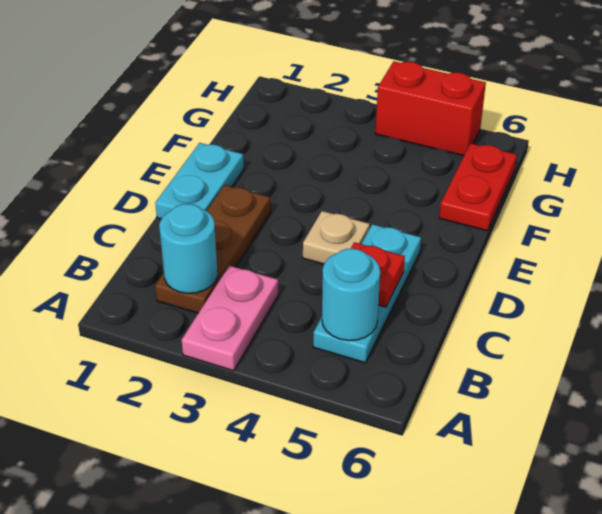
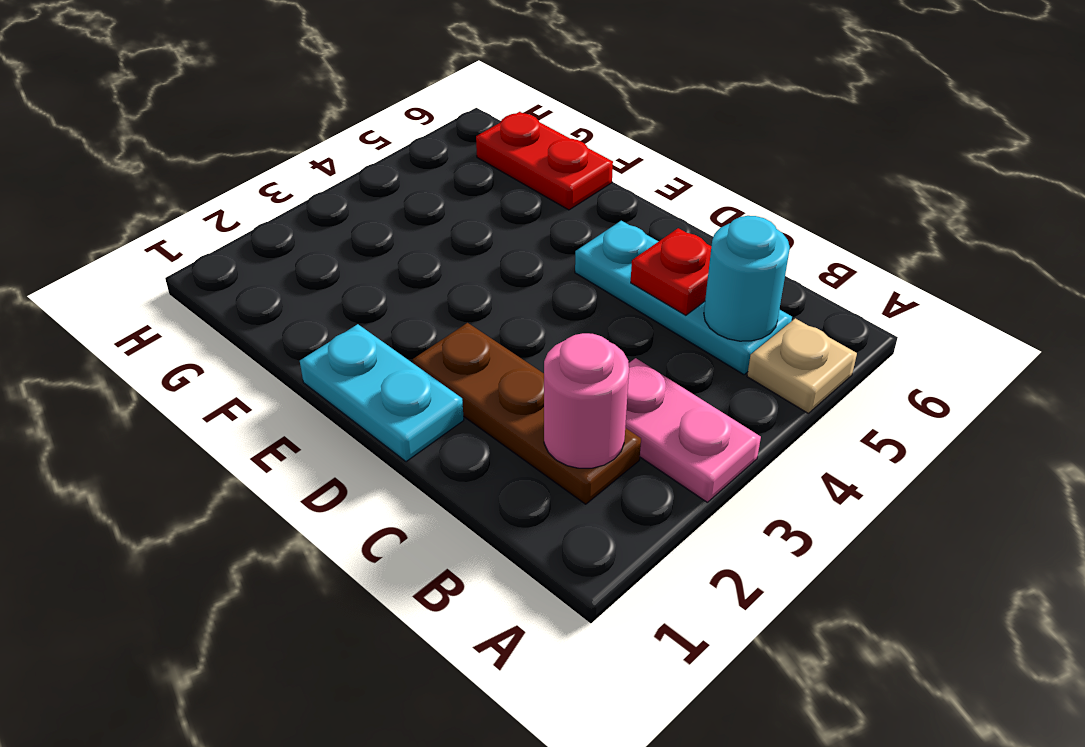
cyan 1x1 round brick [159,204,218,293] -> pink 1x1 round brick [544,333,629,468]
tan 1x1 plate [303,211,370,264] -> tan 1x1 plate moved to [747,318,857,413]
red 1x2 brick [376,61,486,156] -> none

